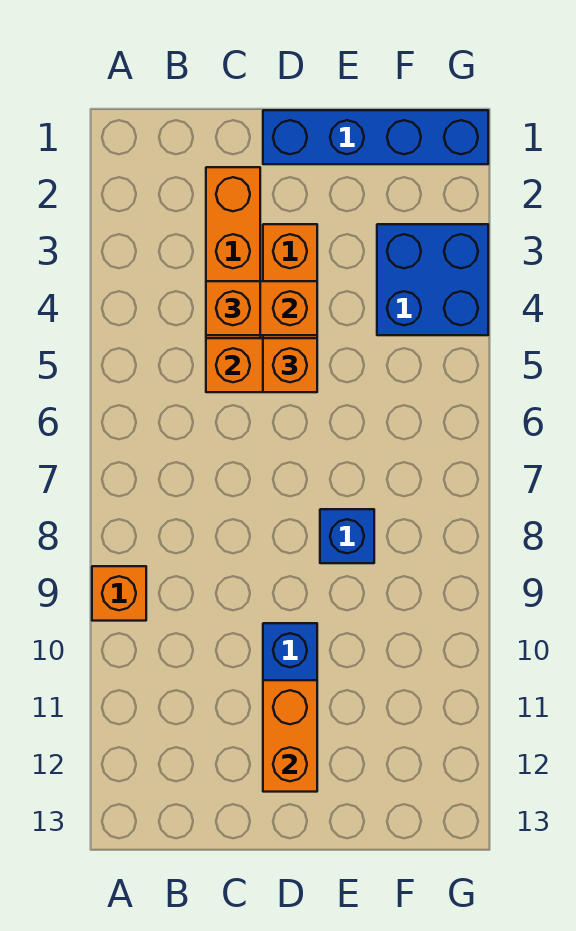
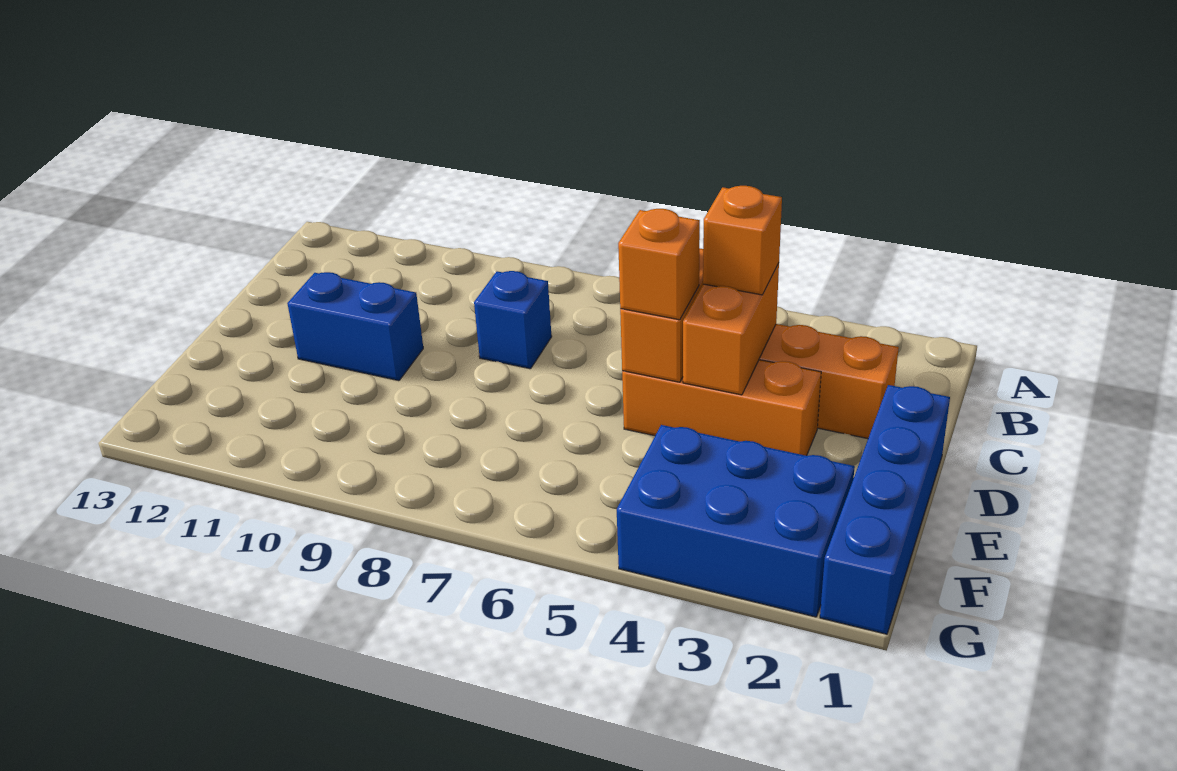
orange 1x1 brick [92,566,146,621] -> none
orange 1x2 brick [263,680,317,792] -> none
blue 1x1 brick [320,509,374,563] -> blue 1x1 brick moved to [474,271,552,369]
blue 2x2 brick [377,224,488,335] -> blue 2x3 brick [617,425,855,617]

